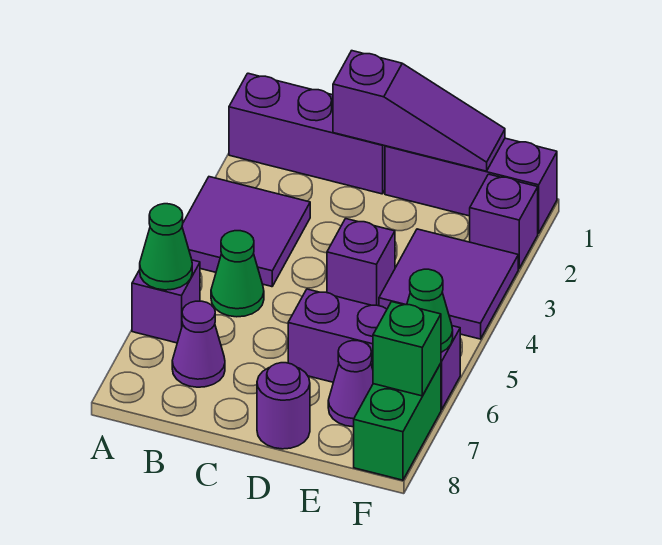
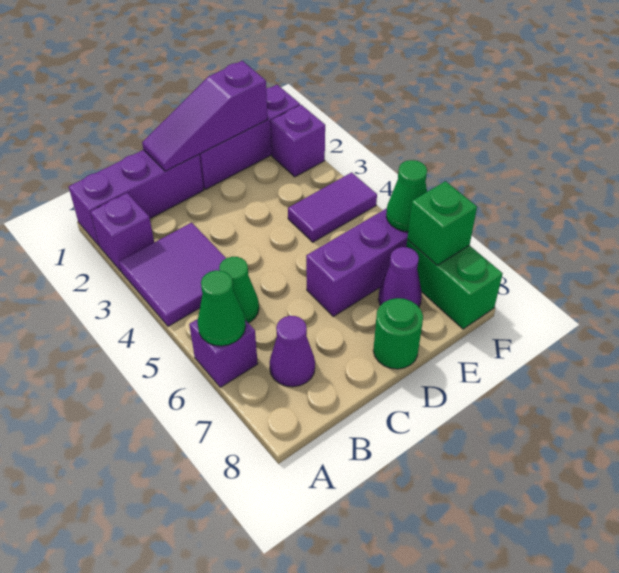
purple 1x3 slope [333,51,505,171] -> purple 1x3 slope turned to [142,61,268,171]
purple 1x1 brick [327,219,395,306] -> purple 1x1 brick moved to [90,193,154,271]
purple 1x1 round brick [257,363,310,449] -> green 1x1 round brick [373,298,423,369]
purple 2x2 tile [379,229,518,339] -> purple 1x2 tile [288,172,377,242]

